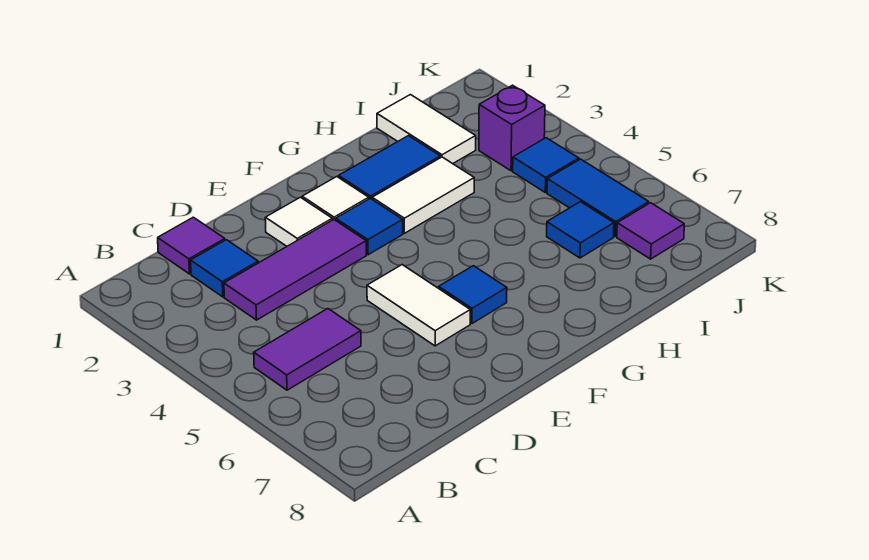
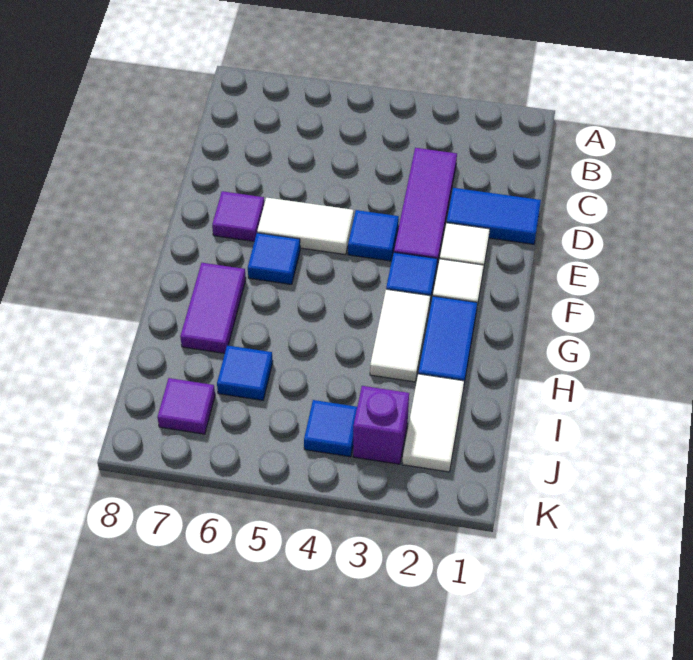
purple 1x2 tile [254,309,361,390] -> purple 1x2 tile moved to [180,263,246,353]
purple 1x1 tile [158,217,225,274] -> purple 1x1 tile moved to [212,191,264,241]
blue 1x1 tile [191,240,258,297] -> blue 1x1 tile moved to [348,210,399,261]
white 1x2 tile [377,95,476,164] -> white 1x2 tile turned to [402,374,464,472]
blue 1x2 tile [547,159,649,236] -> blue 1x2 tile moved to [447,188,541,244]

